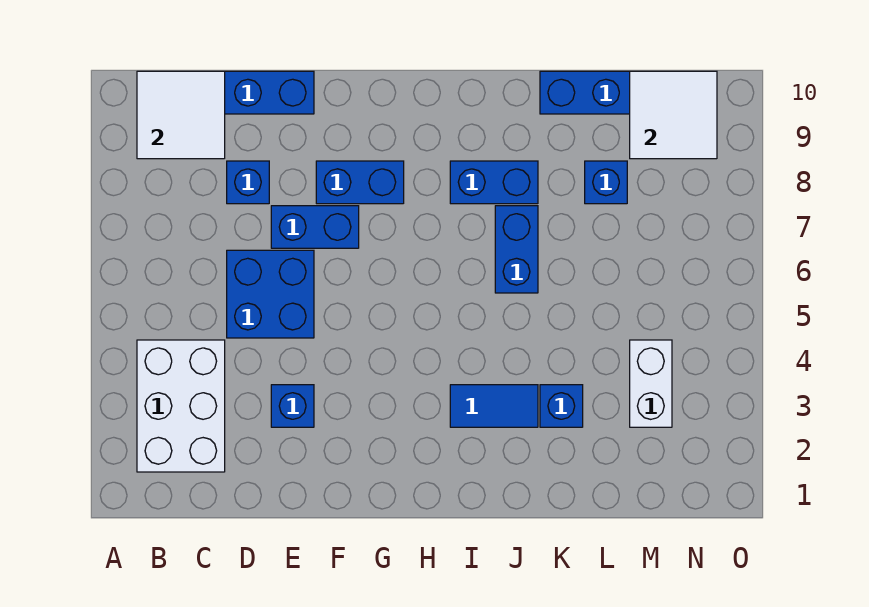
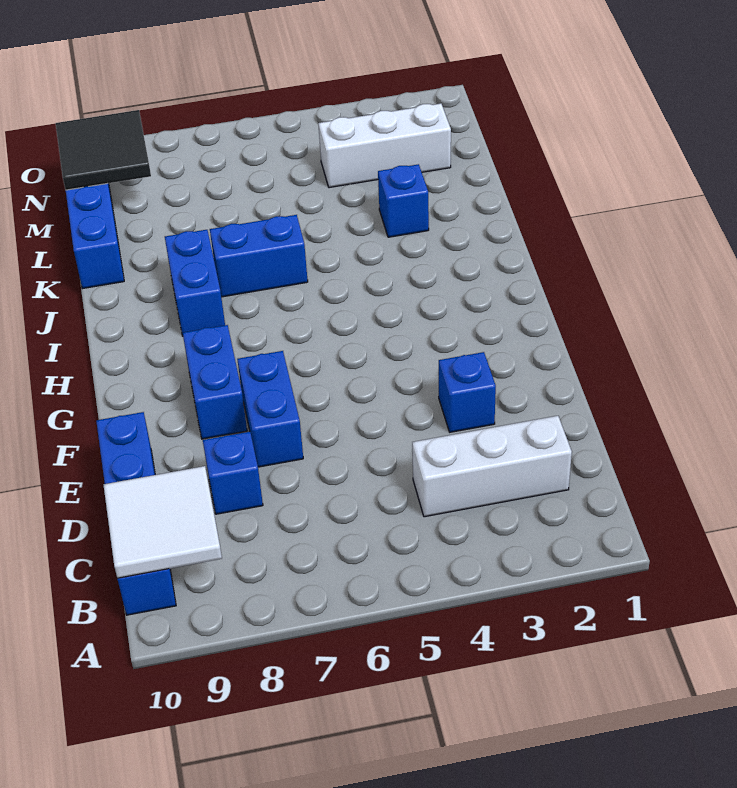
white 2x3 brick [137,340,225,472] -> white 1x3 brick [412,416,572,517]
blue 2x2 brick [227,250,314,338] -> none
blue 1x2 tile [450,385,538,427] -> none
blue 1x1 brick [585,161,627,204] -> none
white 1x2 brick [630,340,672,427] -> white 1x3 brick [318,103,451,188]
white 2x2 tile [630,71,717,159] -> black 2x2 tile [56,110,151,190]

